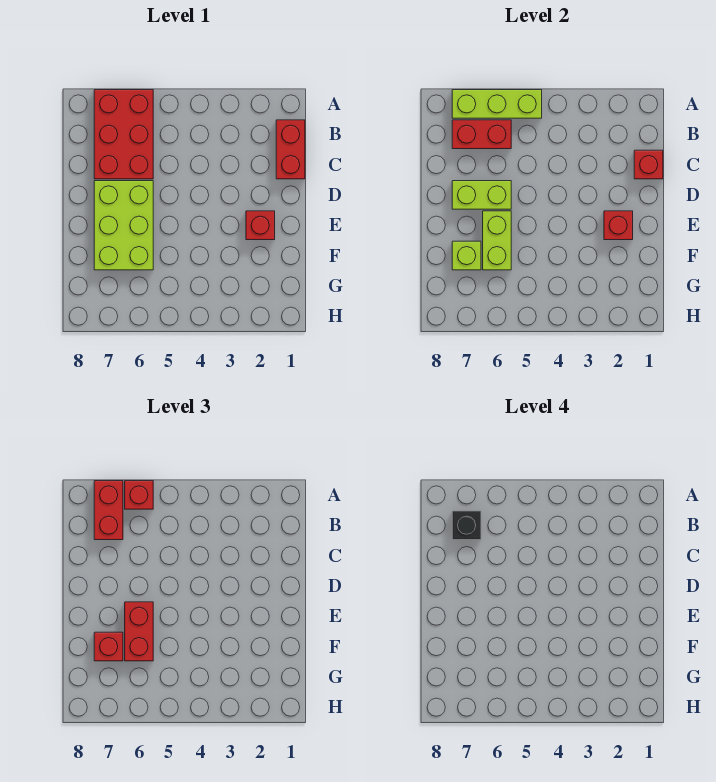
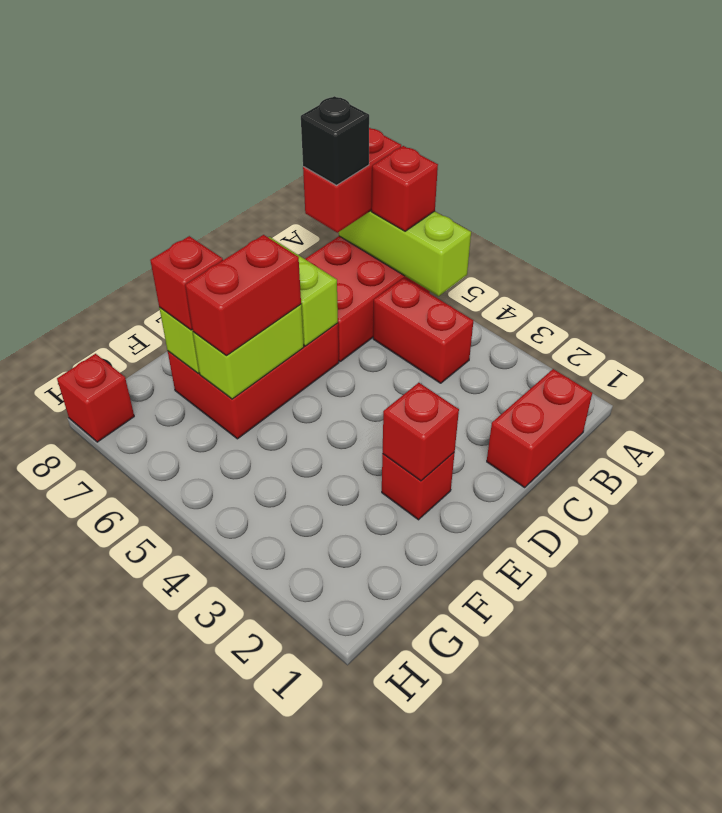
red 1x2 brick [452,120,511,149] -> red 1x2 brick moved to [373,278,473,383]
red 1x1 brick [634,150,663,179] -> red 1x1 brick moved to [57,354,134,442]
lime 2x3 brick [94,181,153,270] -> red 2x3 brick [168,323,339,439]

